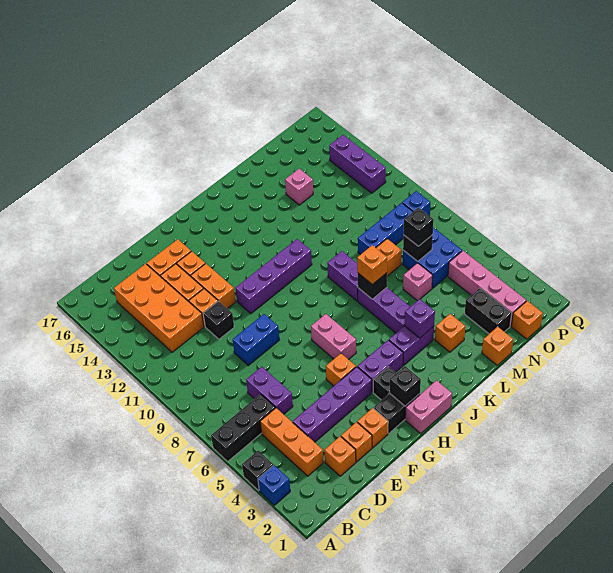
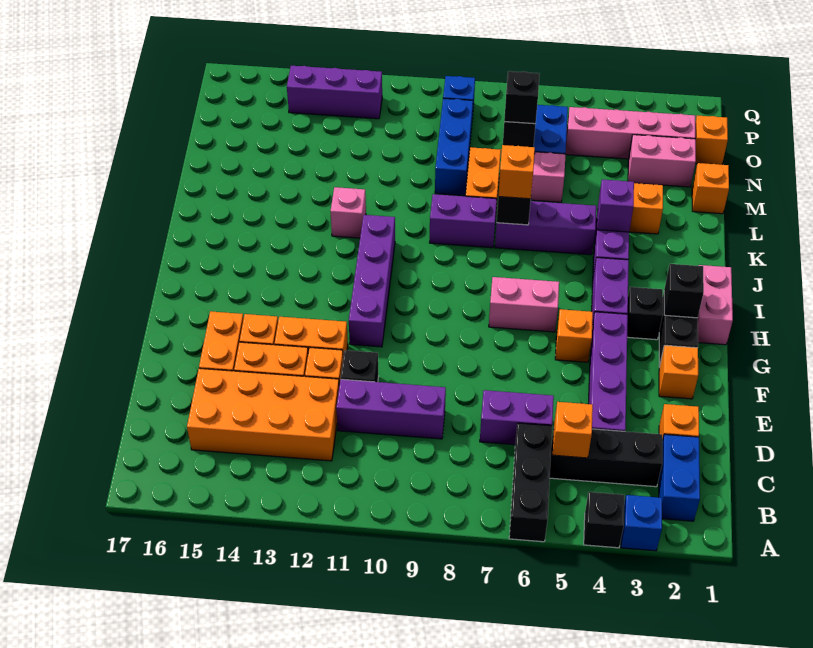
orange 1x3 brick [260,408,324,476] -> black 1x3 brick [550,429,662,487]
none -> purple 1x3 brick [336,379,446,439]
orange 1x1 brick [341,422,372,462] -> orange 1x1 brick moved to [553,402,593,458]
blue 1x2 brick [233,314,279,365] -> blue 1x2 brick moved to [659,435,700,521]
pink 1x1 brick [285,169,313,205] -> pink 1x1 brick moved to [330,187,366,238]
black 1x2 brick [465,288,512,334] -> pink 1x2 brick [628,135,696,187]

